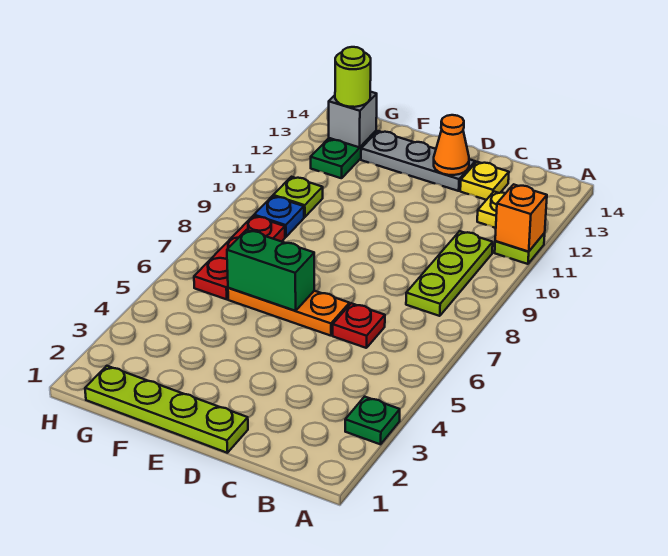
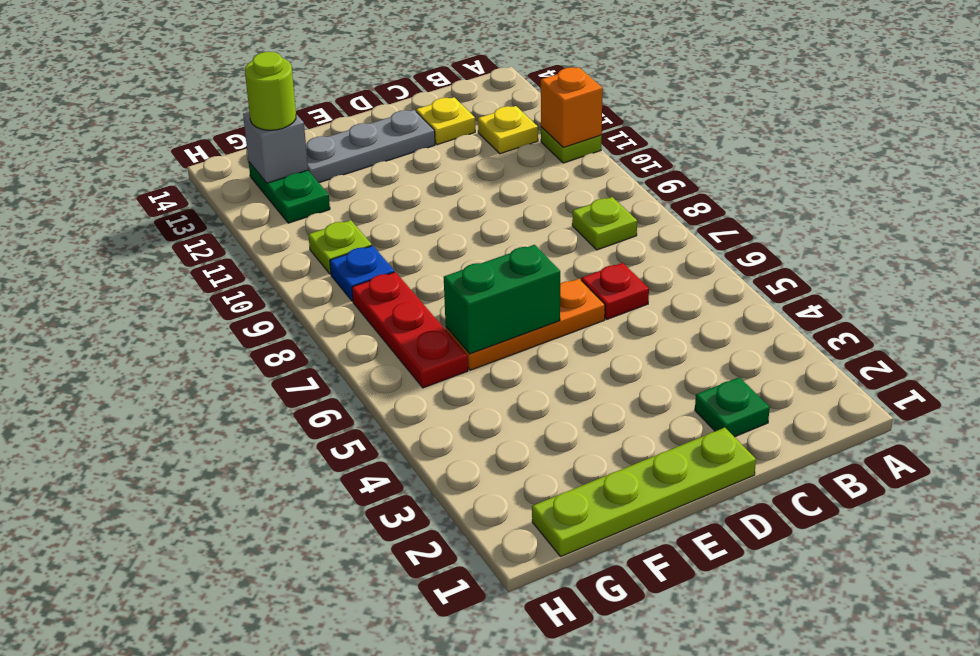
green 1x1 plate [345,397,400,444] -> green 1x1 plate moved to [695,377,770,437]
lime 1x3 plate [406,231,493,316] -> lime 1x1 plate [572,197,637,250]
orange 1x1 cone [434,115,469,175] -> none

